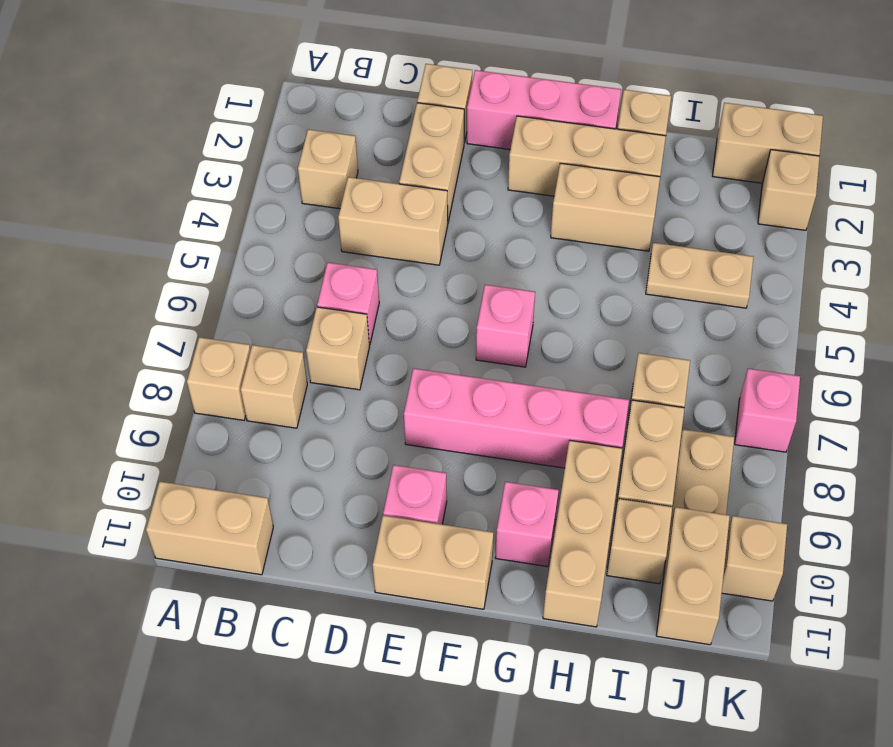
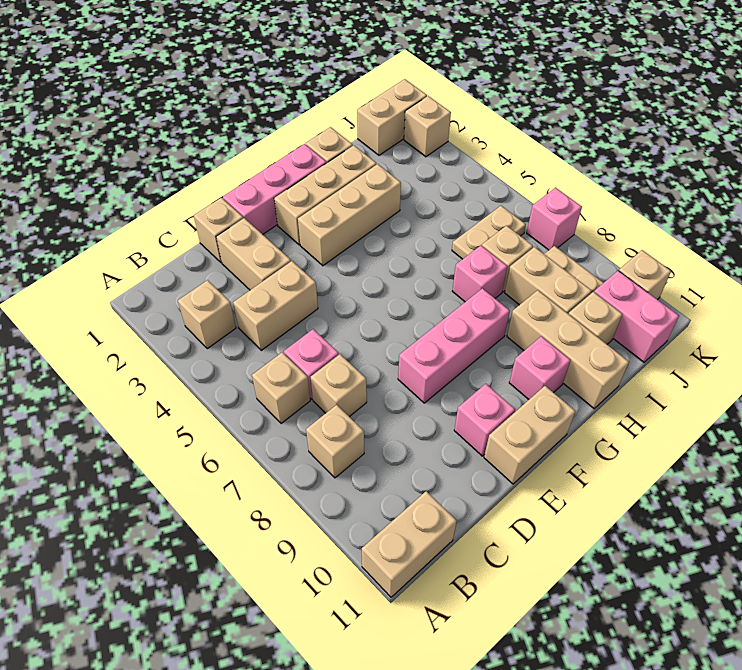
tan 1x1 brick [187,337,251,420] -> tan 1x1 brick moved to [252,352,310,424]
pink 1x4 brick [404,368,629,468] -> pink 1x3 brick [398,288,510,403]
pink 1x1 brick [476,285,535,367] -> pink 1x1 brick moved to [452,245,507,302]
tan 1x2 brick [551,163,660,251] -> tan 1x3 brick [298,164,401,266]
tan 1x2 plate [646,243,753,308] -> tan 1x2 plate moved to [452,206,526,259]
tan 1x2 brick [656,507,730,645] -> pink 1x2 brick [594,271,679,362]

